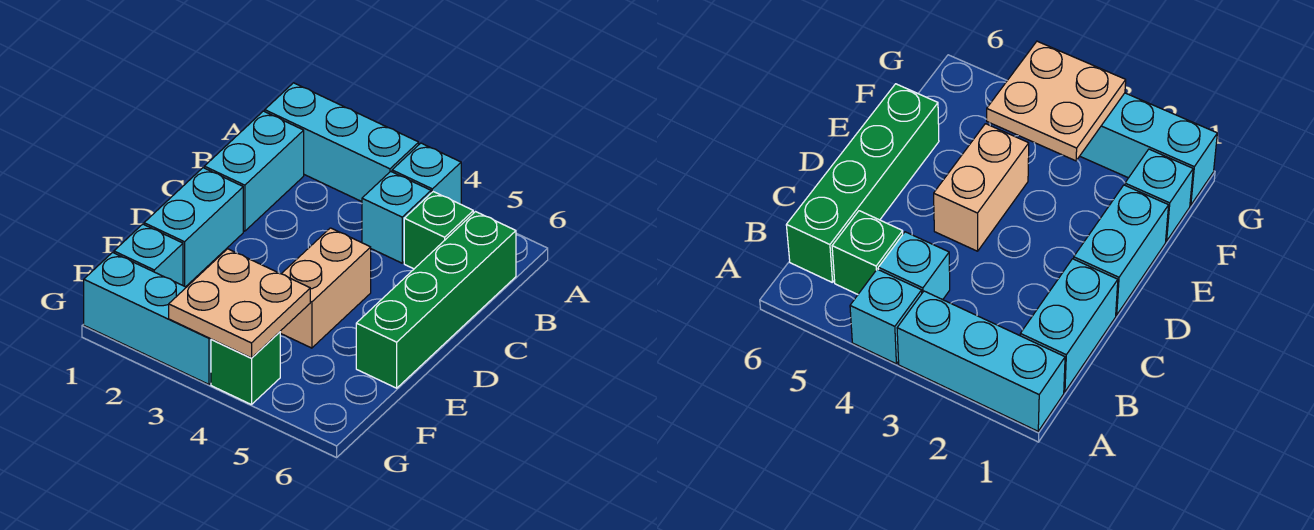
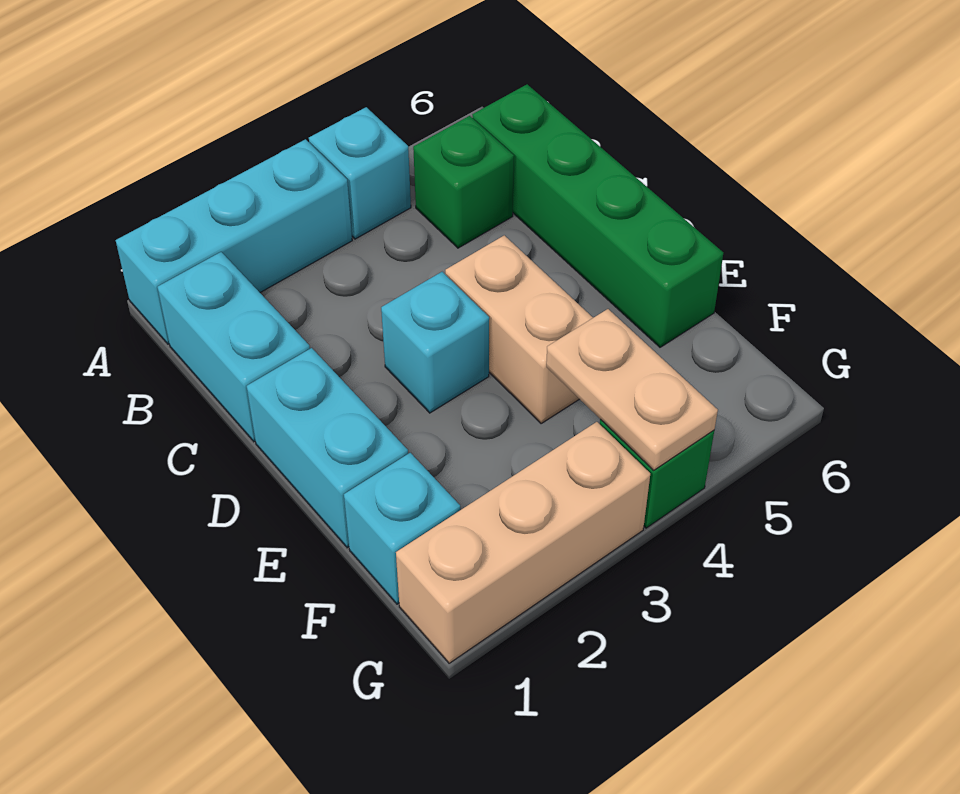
cyan 1x1 brick [362,171,431,263] -> cyan 1x1 brick moved to [381,272,489,413]
tan 2x2 plate [169,249,310,358] -> tan 1x2 plate [546,309,718,470]
cyan 1x3 brick [84,252,211,384] -> tan 1x3 brick [396,422,650,663]

